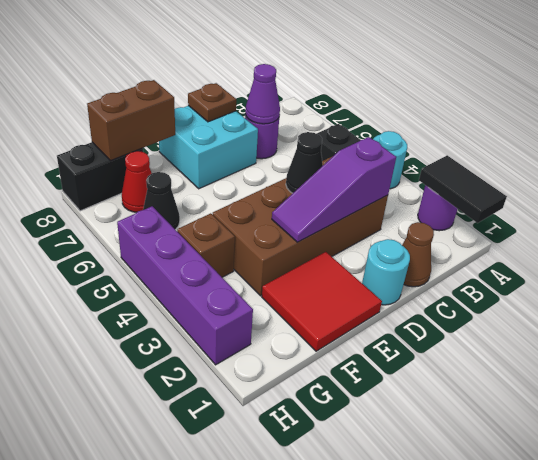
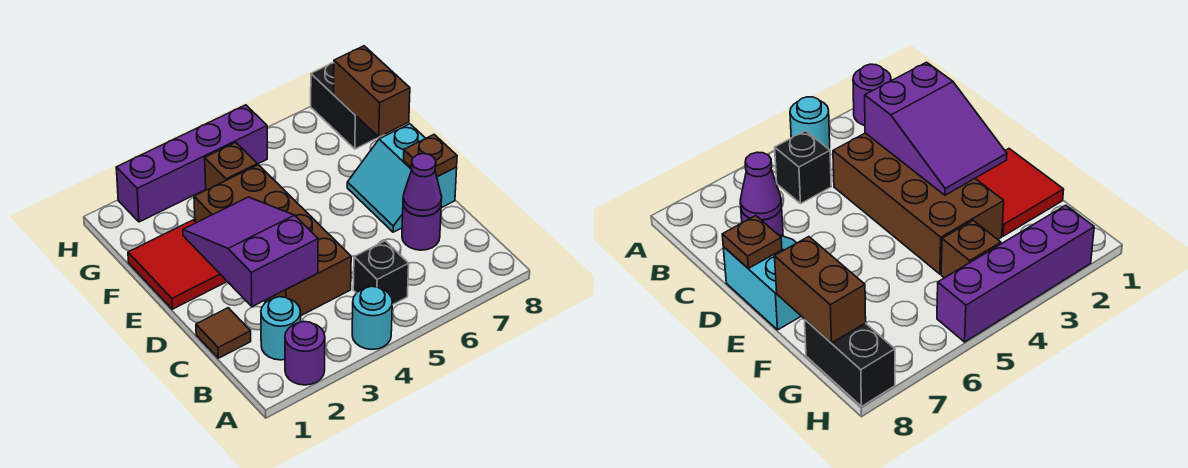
black 1x2 tile [419,155,507,223] -> none
brown 1x1 cone [402,222,434,287] -> brown 1x1 tile [196,308,251,358]
purple 1x3 slope [272,137,396,242] -> purple 2x3 slope [183,197,318,307]
cyan 1x1 round brick [362,239,410,305] -> cyan 1x1 round brick moved to [261,297,301,360]
black 1x1 cone [286,132,323,193] -> none
cyan 2x2 brick [159,106,258,189] -> cyan 2x2 slope [347,124,457,232]
black 1x1 cone [143,172,180,230] -> none
red 1x1 cone [122,151,152,212] -> none

